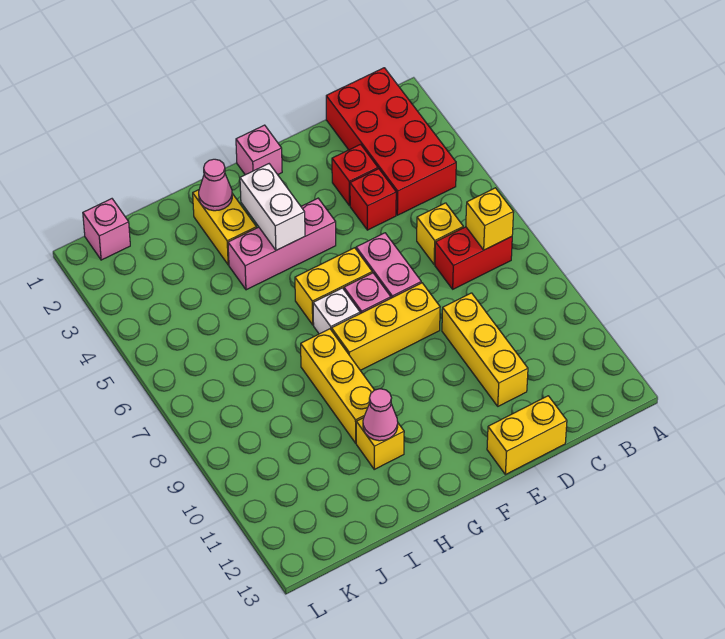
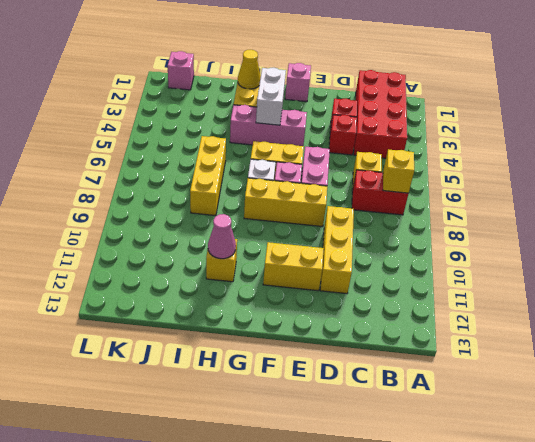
yellow 1x2 brick [487,396,567,475] -> yellow 1x2 brick moved to [263,242,324,291]
pink 1x1 cone [199,159,232,211] -> yellow 1x1 cone [238,50,261,89]
yellow 1x3 brick [301,329,374,443] -> yellow 1x3 brick moved to [190,136,226,216]

